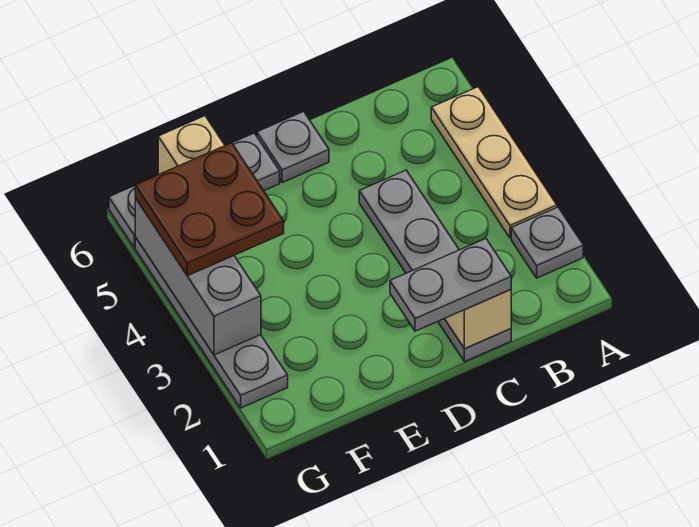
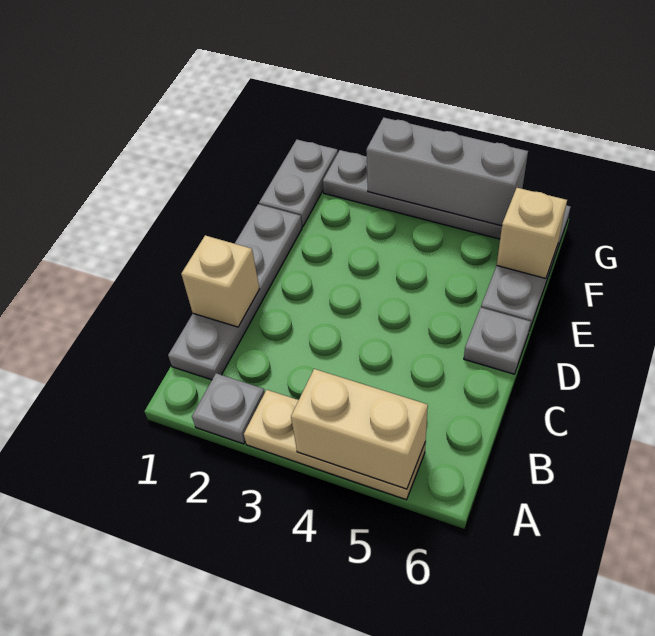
none -> tan 1x2 brick [291,369,428,489]
grey 1x4 plate [359,170,511,362] -> grey 1x4 plate turned to [168,204,302,380]
grey 1x2 plate [390,239,511,331] -> grey 1x2 plate moved to [259,140,338,226]
brown 2x2 plate [135,143,284,276] -> none

